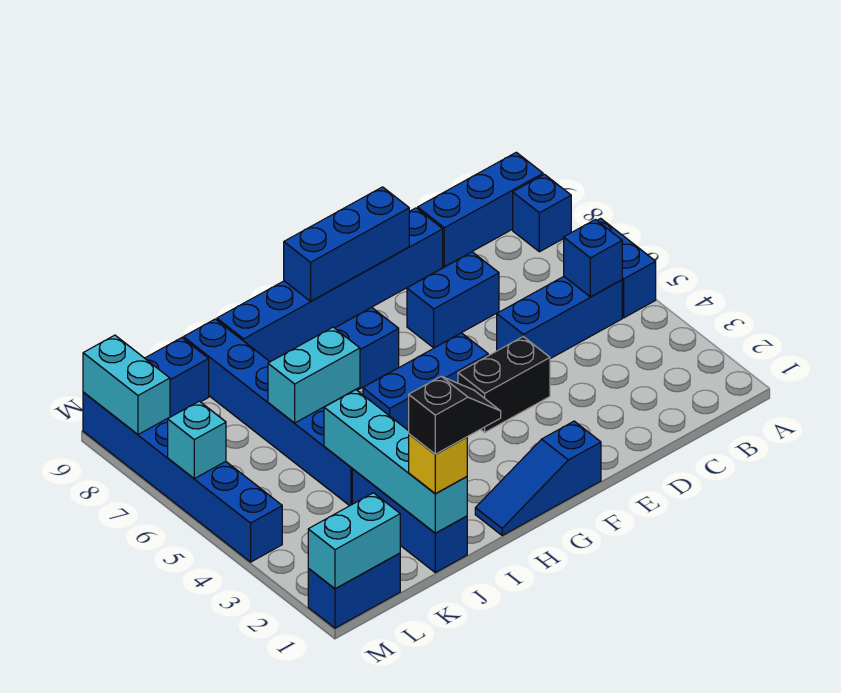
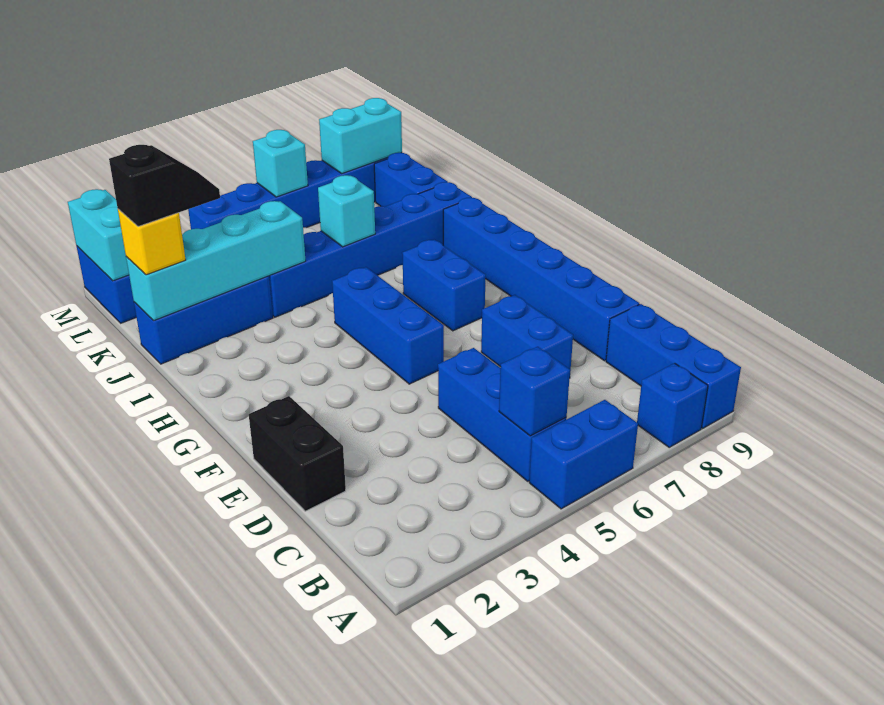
black 1x2 brick [458,337,550,432] -> black 1x2 brick moved to [249,396,346,511]
blue 1x3 brick [284,187,409,301] -> none
blue 1x3 slope [475,421,601,535] -> none
black 1x2 slope [409,376,501,454] -> black 1x2 slope turned to [109,145,220,227]
cyan 1x2 brick [268,327,360,423] -> cyan 1x1 brick [318,175,375,247]

